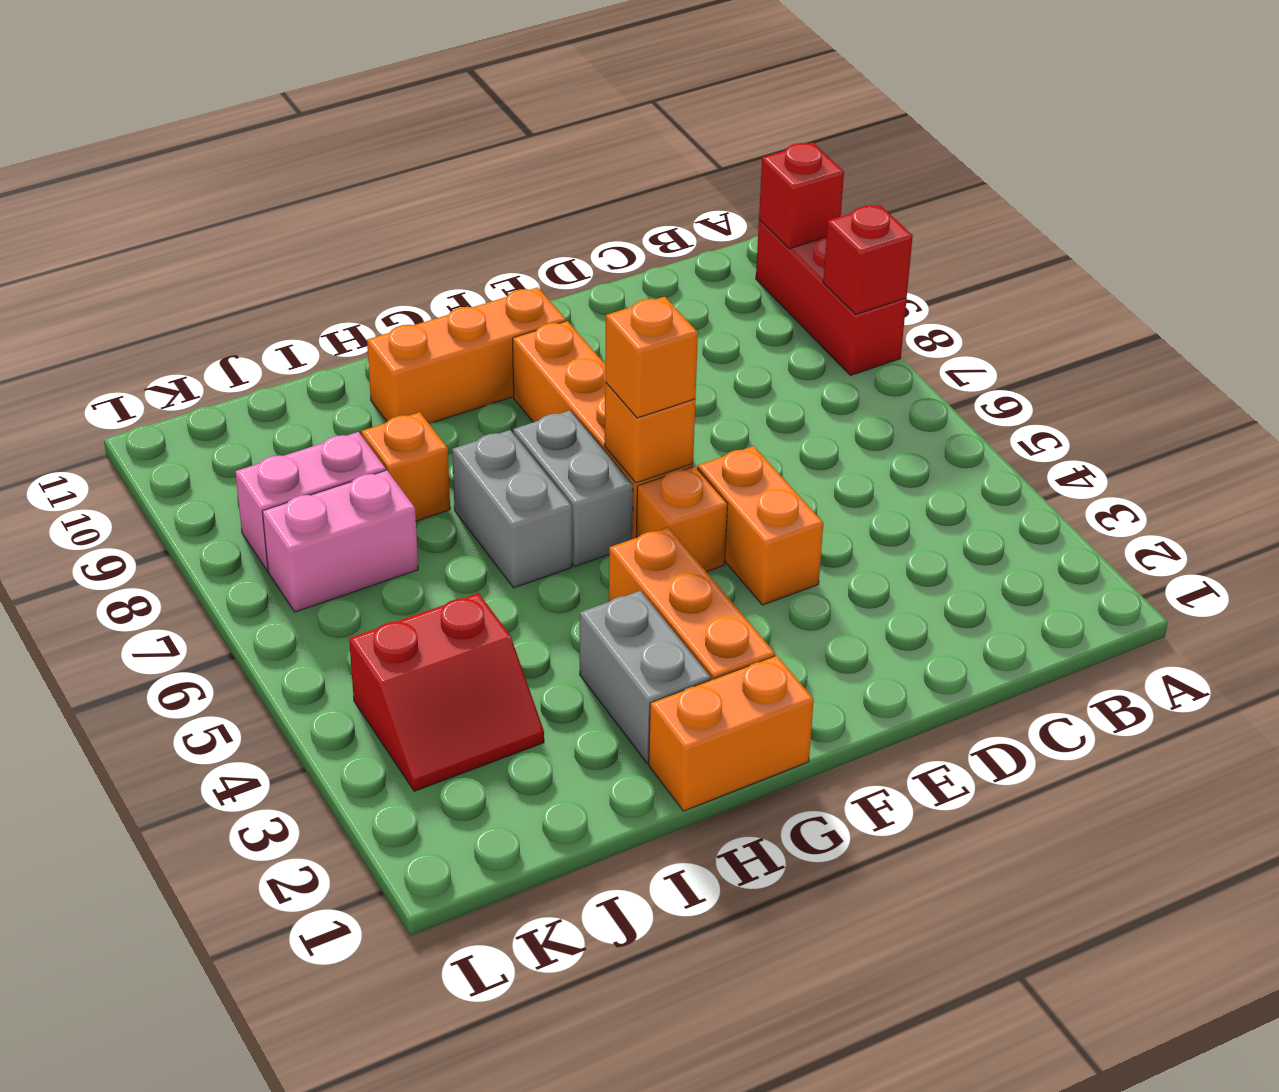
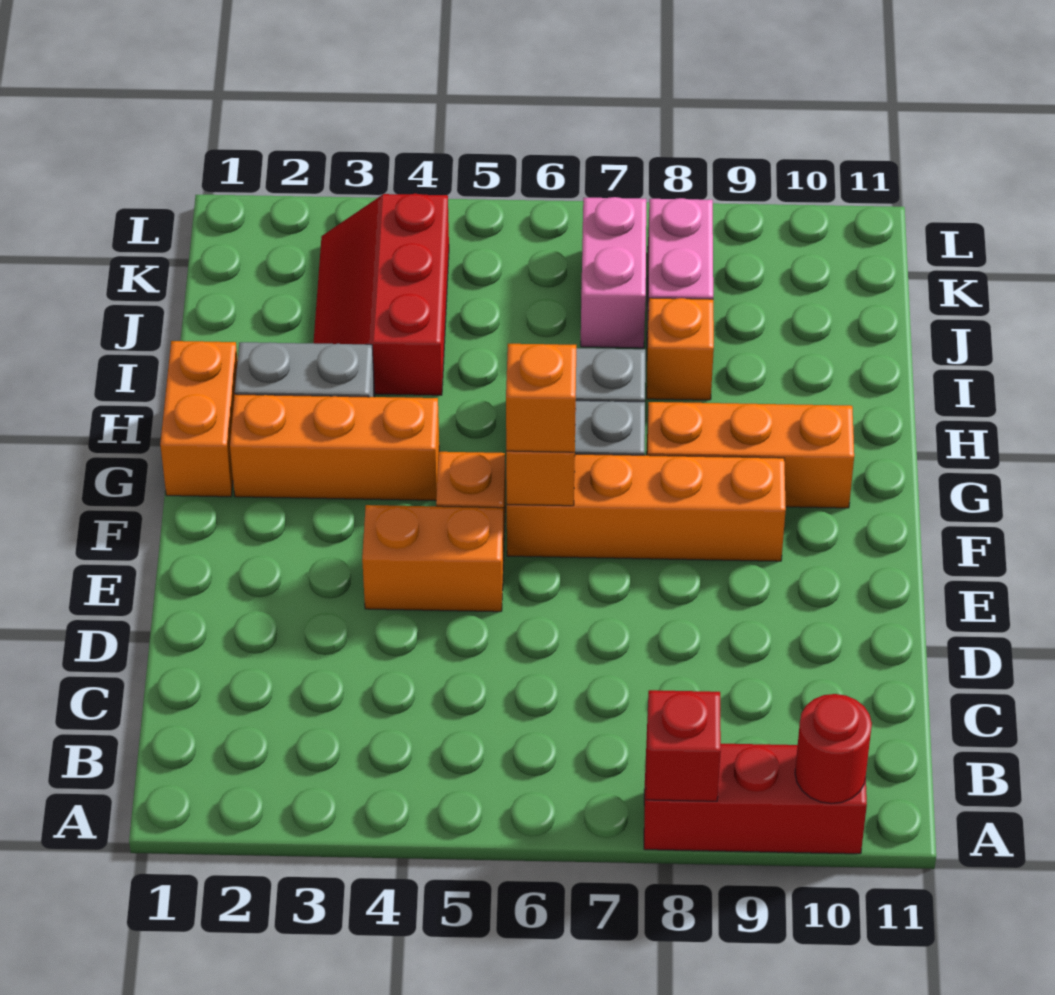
red 1x1 brick [759,143,844,249] -> red 1x1 round brick [795,694,872,804]
orange 1x3 brick [367,287,566,424] -> orange 1x3 brick turned to [646,402,854,508]
red 2x2 slope [349,593,544,791] -> red 2x3 slope [313,194,449,395]

